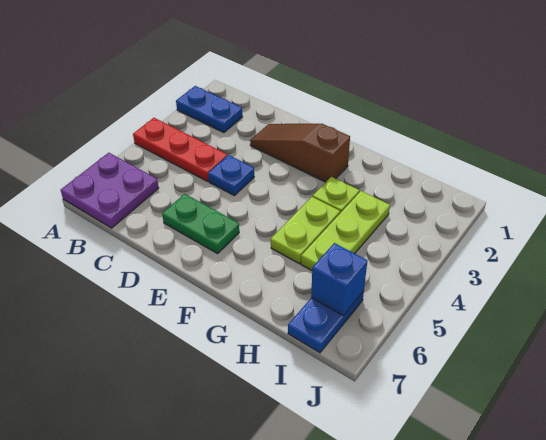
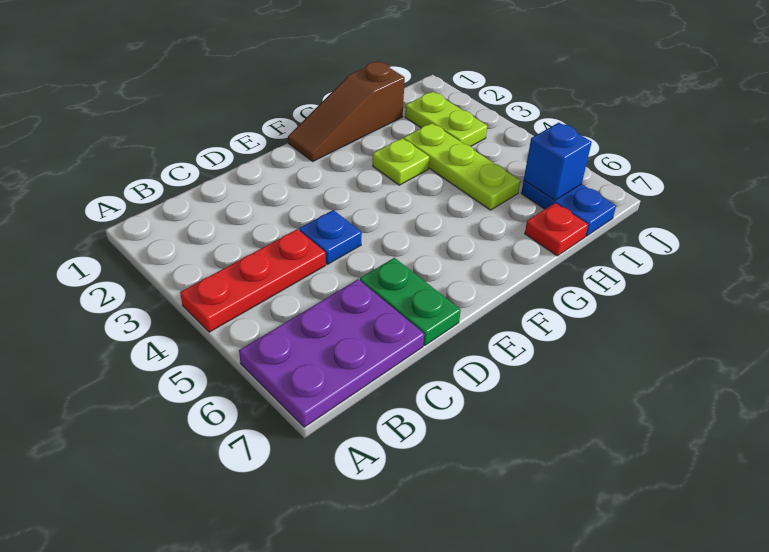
blue 1x2 plate [176,86,242,133] -> none
purple 2x2 plate [61,153,159,228] -> purple 2x3 plate [239,279,424,427]
brown 1x3 slope [250,124,350,182] -> brown 1x3 slope moved to [288,62,405,161]
green 1x2 plate [162,194,239,254] -> green 1x2 plate turned to [360,258,461,346]
lime 1x2 plate [271,197,340,264] -> lime 1x2 plate moved to [405,92,487,146]
none -> red 1x1 plate [525,203,588,256]

